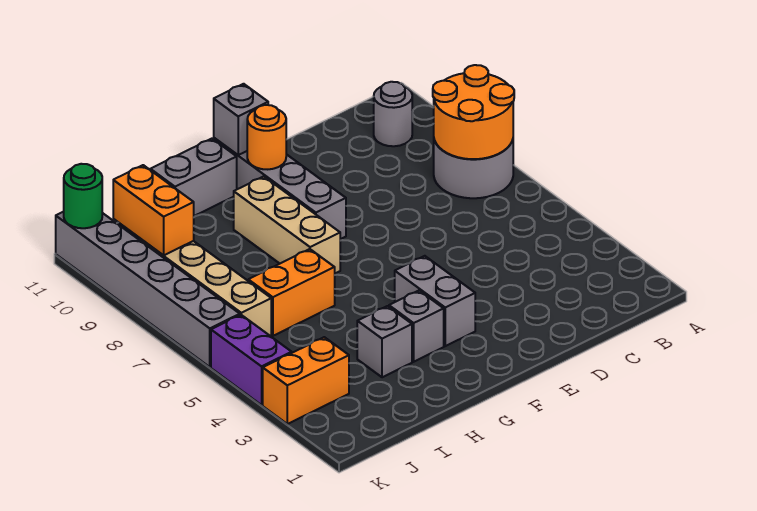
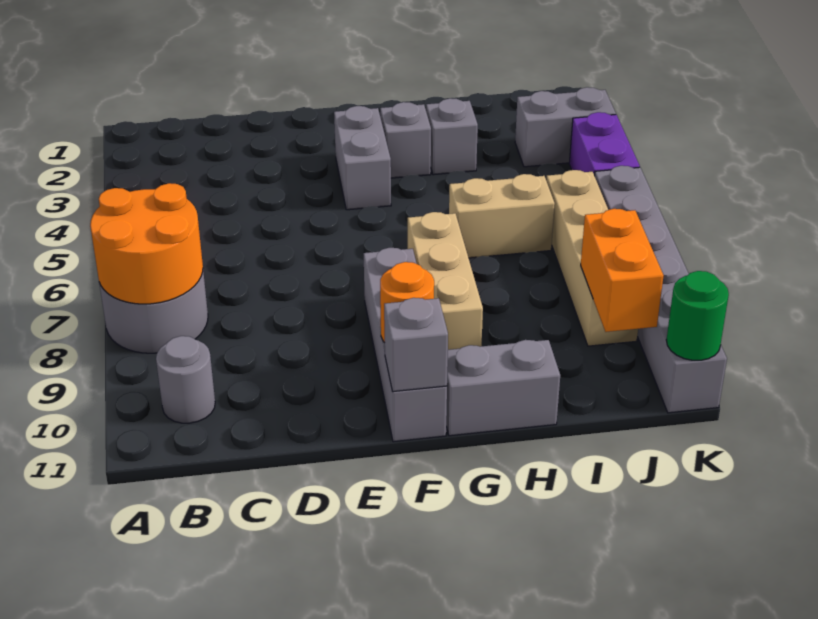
orange 1x2 brick [248,249,335,336] -> tan 1x2 brick [449,174,555,258]
orange 1x2 brick [263,337,349,424] -> grey 1x2 brick [515,87,616,167]

